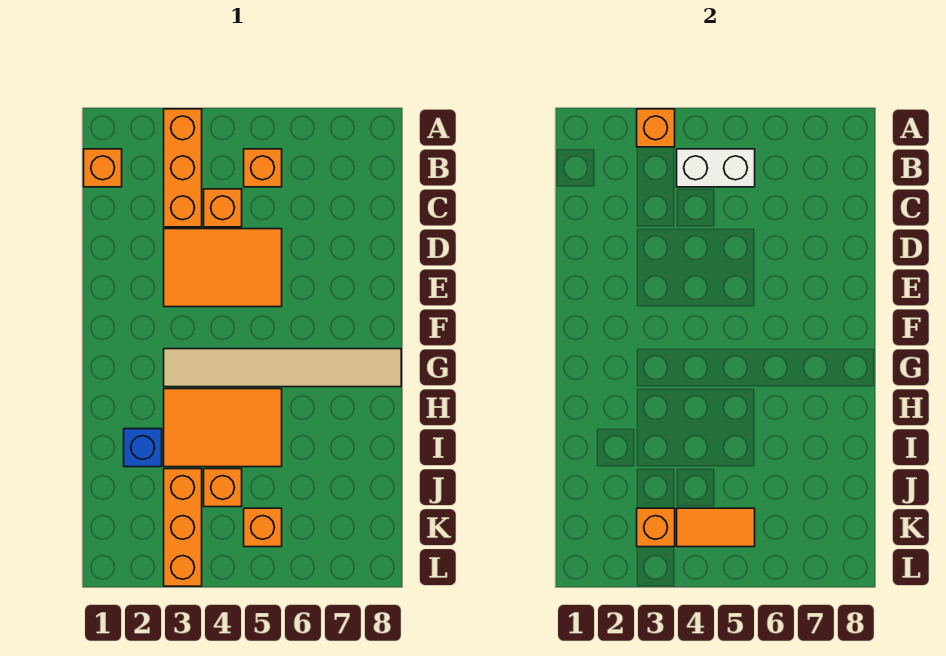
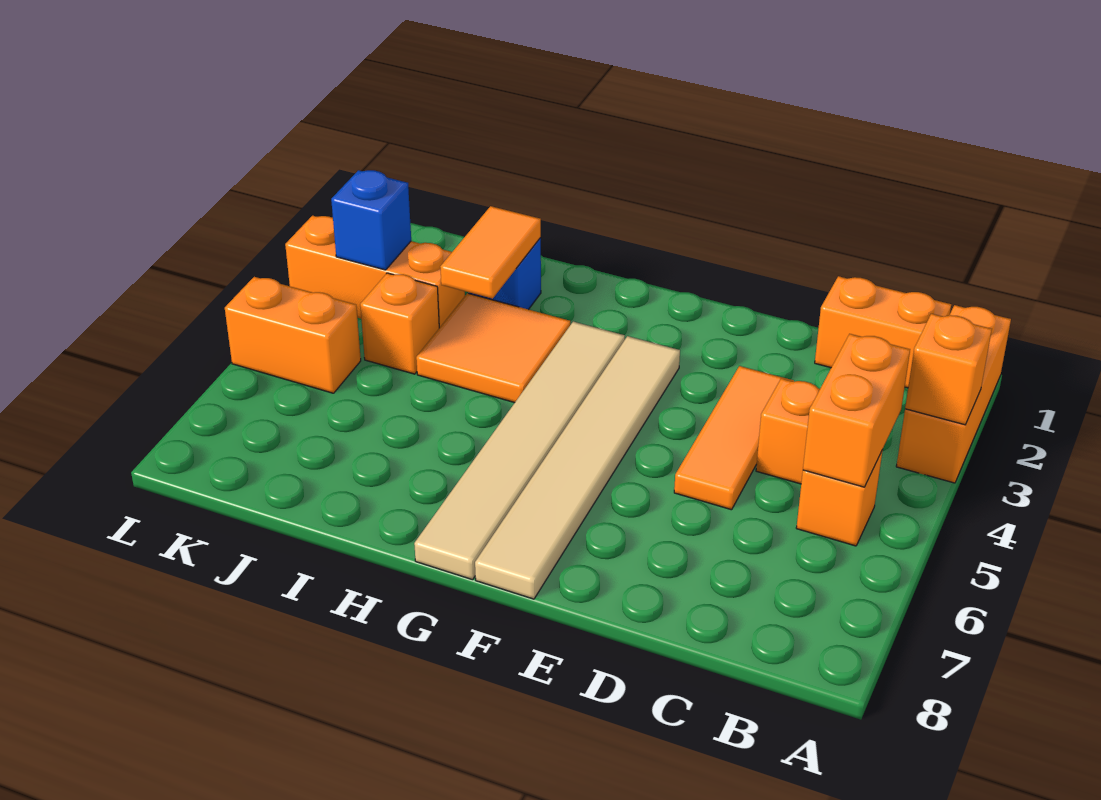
orange 1x3 brick [164,109,202,227] -> orange 1x3 brick turned to [896,305,1011,483]
orange 1x1 brick [84,149,122,187] -> orange 1x2 brick [815,276,951,388]
white 1x2 brick [677,149,755,187] -> orange 1x2 brick [803,334,910,487]
orange 2x3 tile [164,229,282,307] -> orange 1x3 tile [674,366,794,510]
none -> tan 1x6 tile [475,336,680,599]
orange 2x3 tile [164,389,282,467] -> orange 2x2 tile [416,293,570,403]
orange 1x1 brick [637,508,675,547] -> blue 1x1 brick [331,170,411,270]
orange 1x2 tile [677,508,755,547] -> orange 1x2 tile moved to [440,206,541,299]
orange 1x1 brick [244,508,282,547] -> orange 1x2 brick [225,277,361,393]

